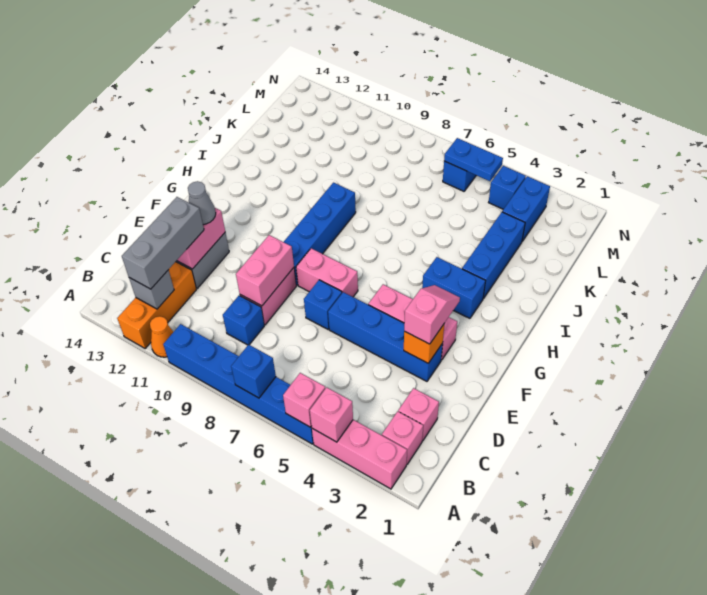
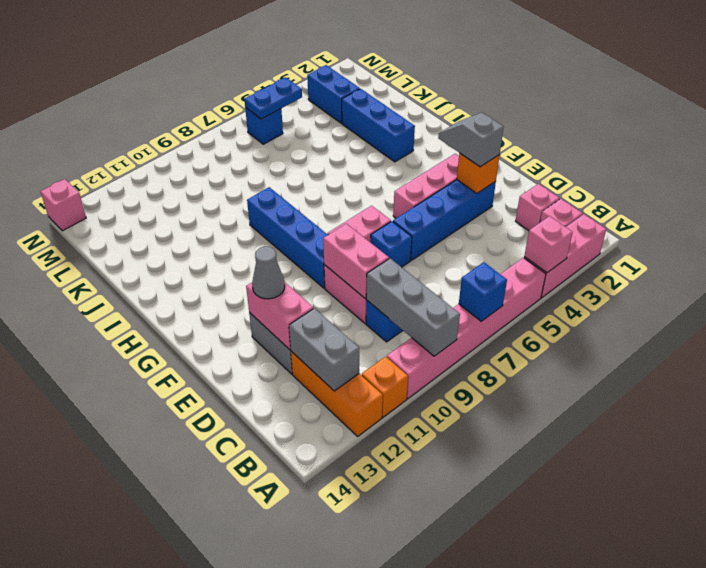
blue 1x6 brick [163,324,313,444] -> pink 1x6 brick [387,258,546,399]
pink 1x1 brick [283,373,325,427] -> pink 1x1 brick moved to [41,179,86,231]
orange 1x1 cone [150,316,173,357] -> orange 1x1 brick [362,357,408,417]
grey 1x1 brick [129,270,174,309] -> grey 1x2 brick [289,308,359,391]
grey 1x3 brick [122,197,204,289] -> grey 1x3 brick moved to [366,258,460,356]
pink 1x2 slope [404,285,460,344] -> grey 1x2 slope [438,112,504,167]
blue 1x2 brick [422,257,486,318] -> none
blue 1x1 brick [489,166,526,209] -> none

